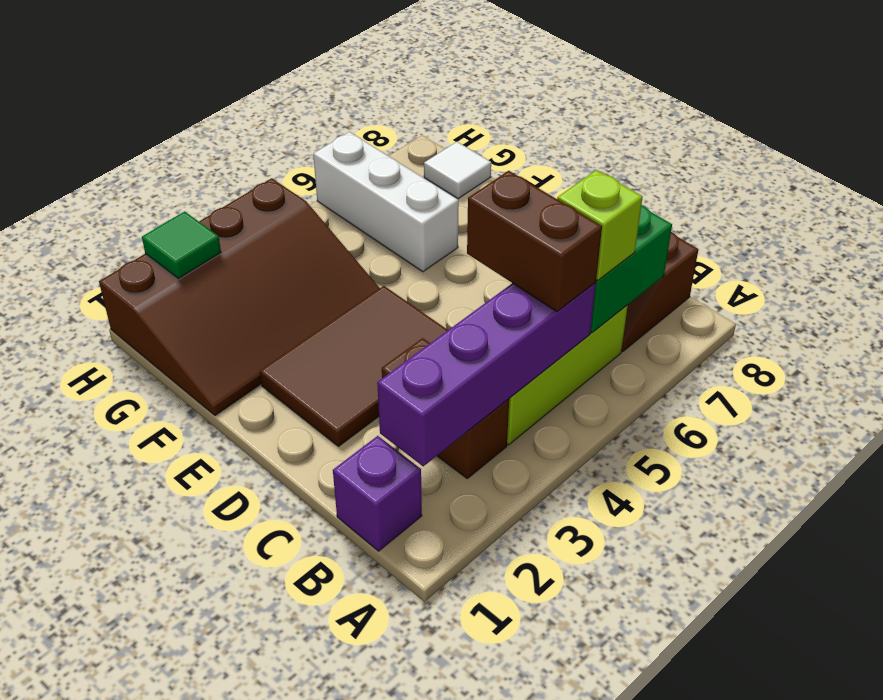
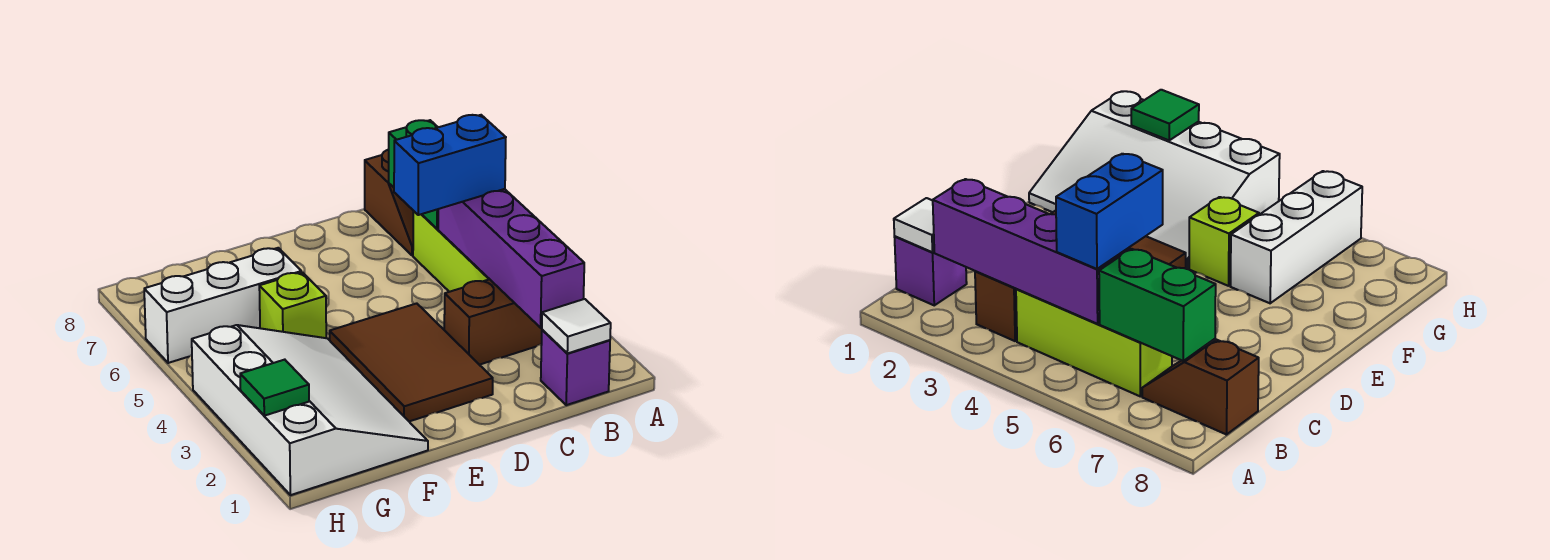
brown 1x2 brick [467,171,602,312] -> blue 1x2 brick [394,115,506,215]
lime 1x1 brick [557,170,642,281] -> lime 1x1 brick moved to [259,272,326,338]
brown 3x4 slope [99,178,380,415] -> white 3x4 slope [192,325,428,495]
white 1x1 tile [424,142,491,199] -> white 1x1 tile moved to [542,299,611,353]

